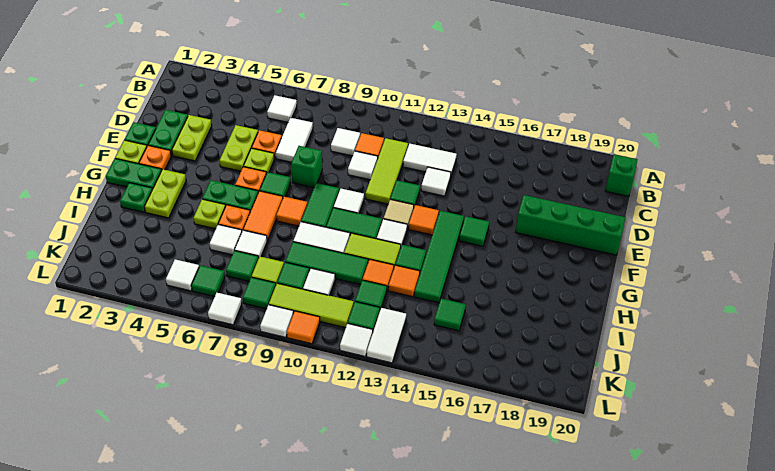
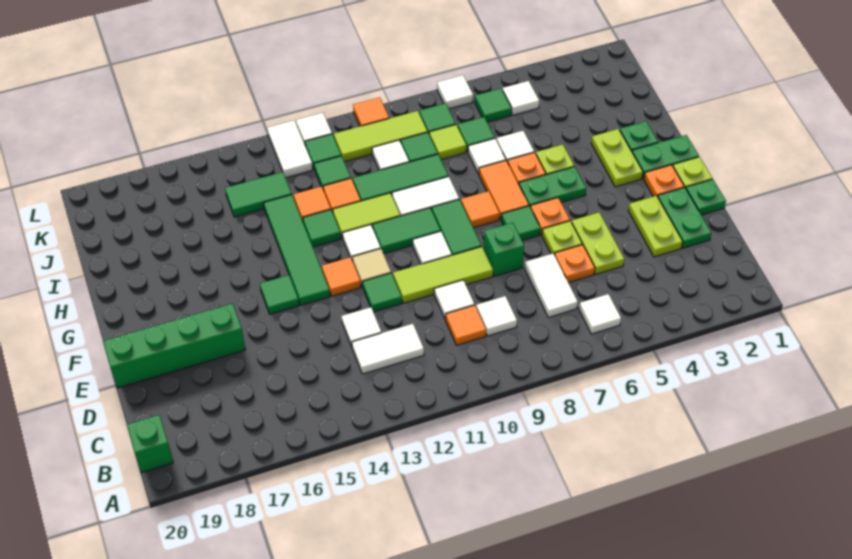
lime 1x3 tile [366,138,408,204] -> lime 1x3 tile turned to [393,247,493,303]
green 1x1 tile [434,299,466,331] -> green 1x2 tile [225,172,292,217]
white 1x1 tile [260,305,293,337] -> none

